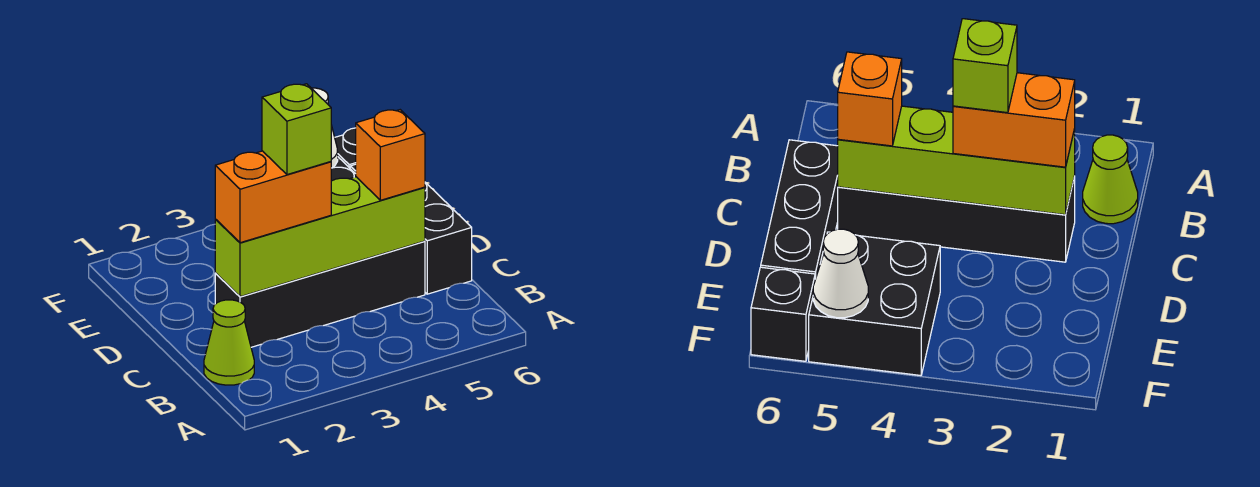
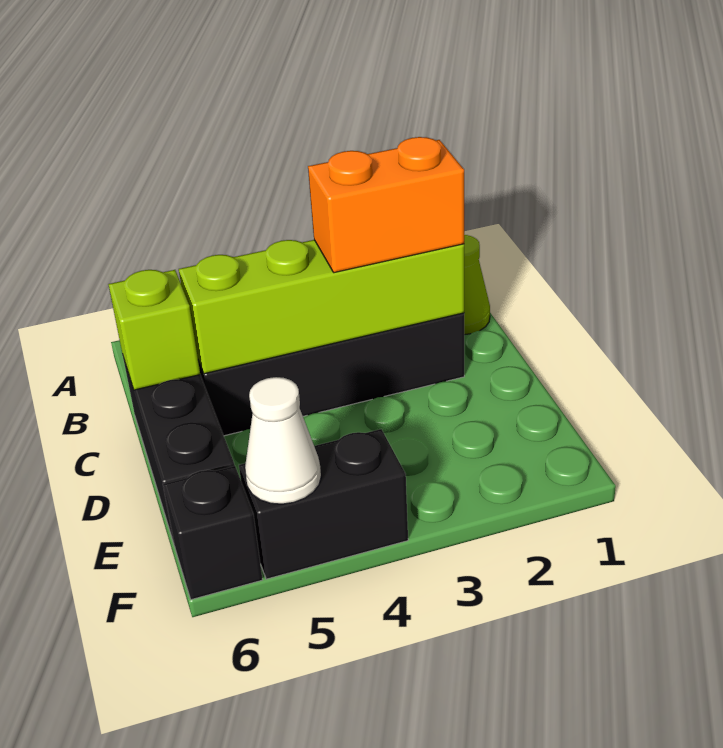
lime 1x1 brick [262,84,331,175] -> lime 1x1 brick moved to [108,270,200,390]
orange 1x1 brick [356,110,425,200] -> none
black 2x2 brick [809,232,940,375] -> black 1x2 brick [239,429,408,579]

